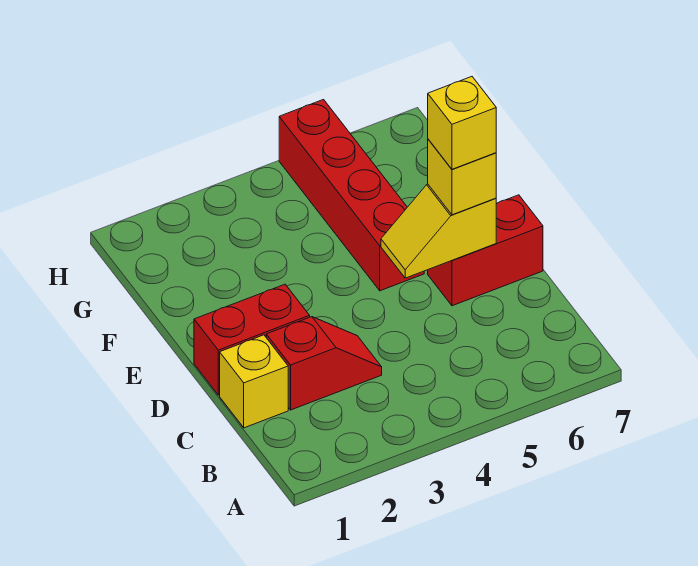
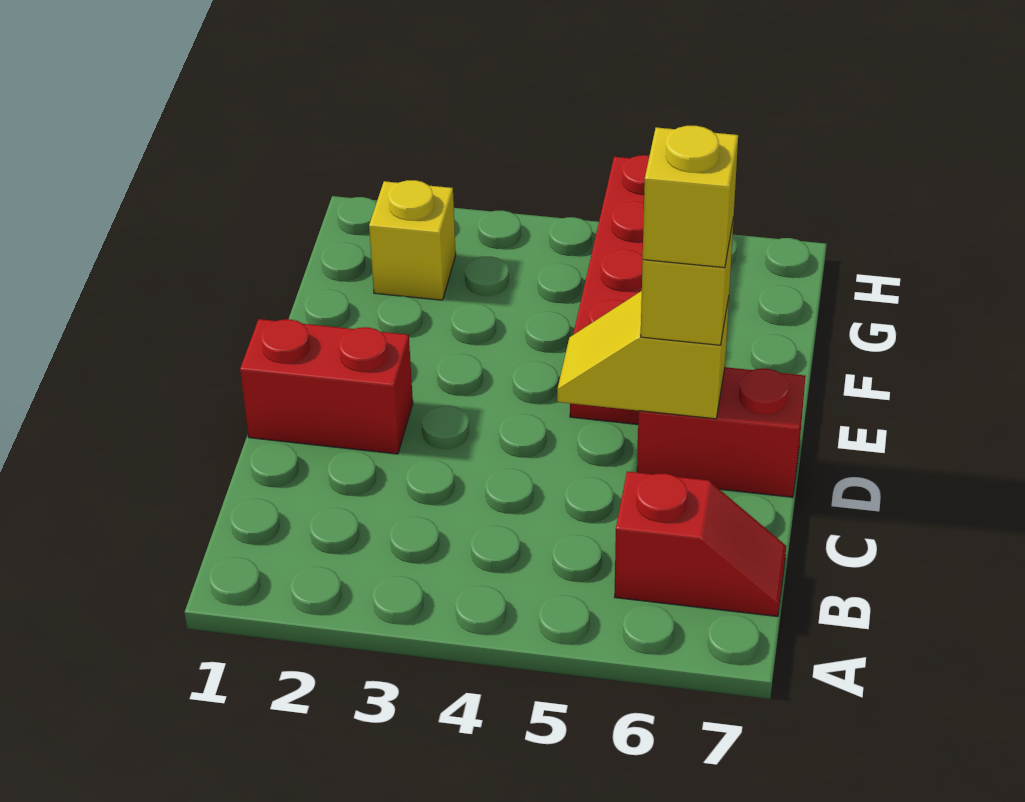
yellow 1x1 brick [220,335,288,428] -> yellow 1x1 brick moved to [369,180,456,300]
red 1x2 slope [266,317,382,410] -> red 1x2 slope moved to [615,471,786,616]

